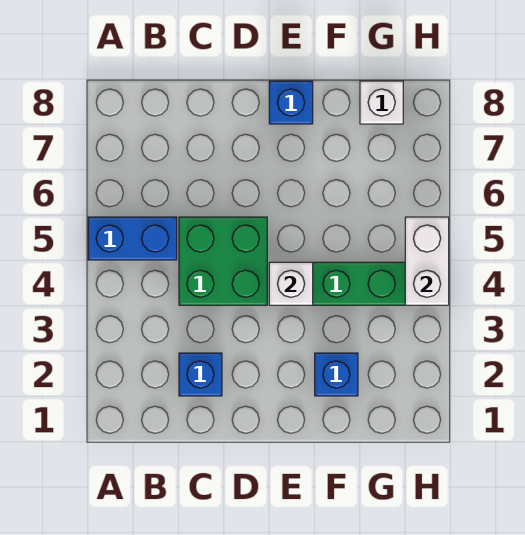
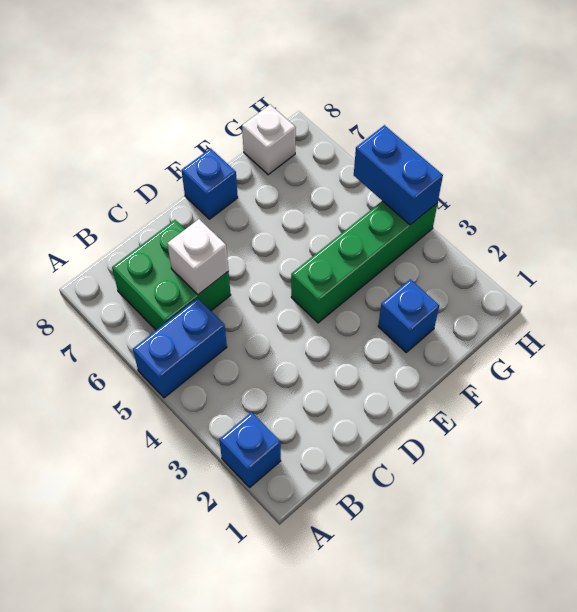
blue 1x1 brick [179,353,222,396] -> blue 1x1 brick moved to [219,412,281,487]
green 2x2 brick [179,217,267,305] -> green 2x2 brick moved to [112,220,231,330]
white 1x1 brick [269,262,313,305] -> white 1x1 brick moved to [167,219,229,295]
white 1x2 brick [405,217,449,305] -> blue 1x2 brick [354,125,443,225]

